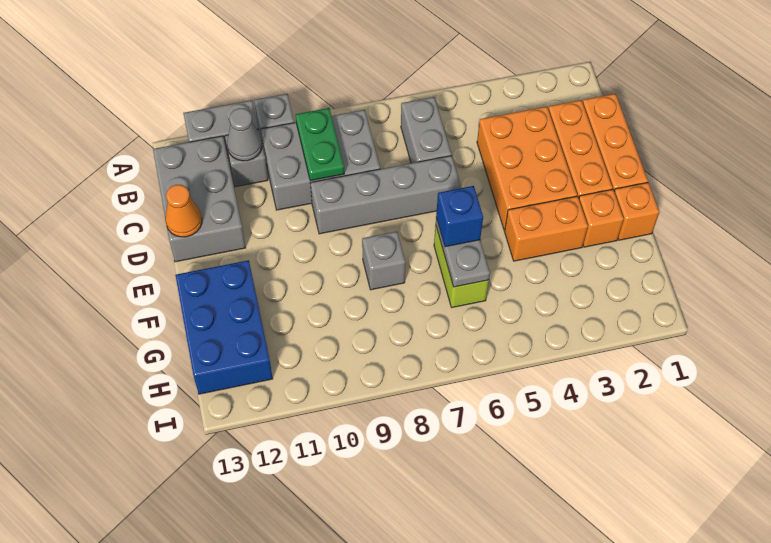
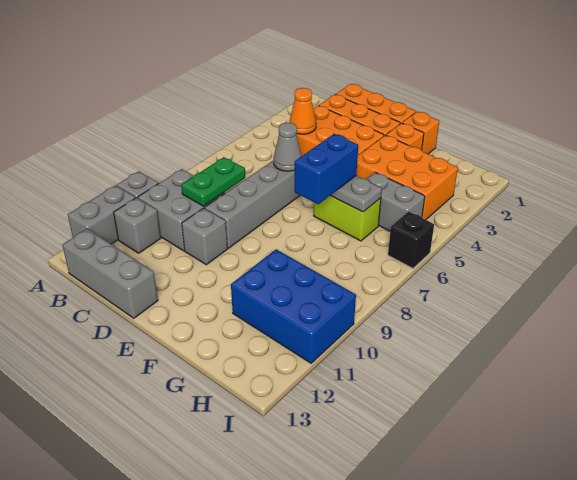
grey 1x2 brick [401,97,452,163] -> grey 1x2 brick moved to [367,172,425,231]
grey 2x3 brick [261,110,380,210] -> grey 2x2 brick [138,169,225,251]
green 1x2 plate [296,108,344,181] -> green 1x2 plate turned to [181,157,245,206]
grey 1x1 cone [227,108,262,161] -> grey 1x1 cone moved to [274,123,302,171]
grey 2x3 brick [153,136,245,262] -> grey 1x3 brick [62,229,158,318]
orange 1x1 cone [165,185,202,237] -> orange 1x1 cone moved to [289,88,316,134]
orange 1x2 brick [504,196,588,261] -> orange 2x3 brick [356,135,458,220]
blue 1x1 brick [436,186,483,247] -> blue 1x2 brick [295,134,358,204]
grey 1x1 brick [362,232,406,290] -> grey 1x1 brick moved to [182,208,227,265]
blue 2x3 brick [175,260,273,394] -> blue 2x3 brick moved to [231,249,356,363]
none -> black 1x1 brick [388,212,434,268]

